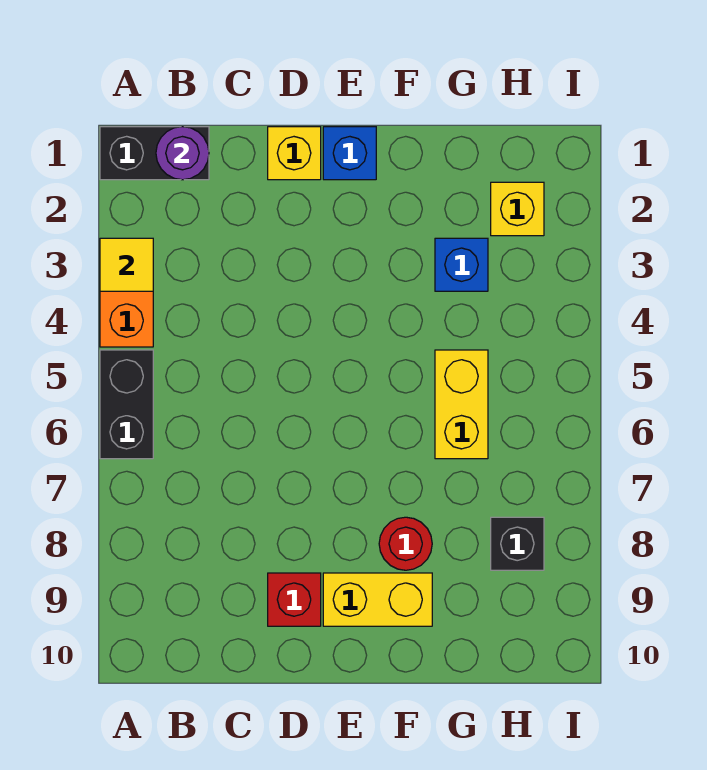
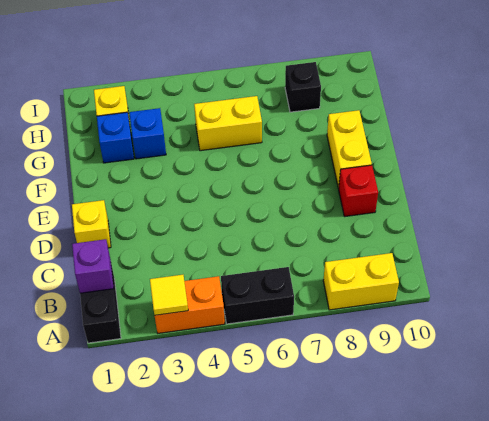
none -> yellow 1x2 brick [323,253,399,310]
purple 1x1 round brick [156,127,209,180] -> purple 1x1 brick [72,239,114,293]
blue 1x1 brick [323,127,376,180] -> blue 1x1 brick moved to [97,112,134,163]
red 1x1 round brick [379,517,432,570] -> none

